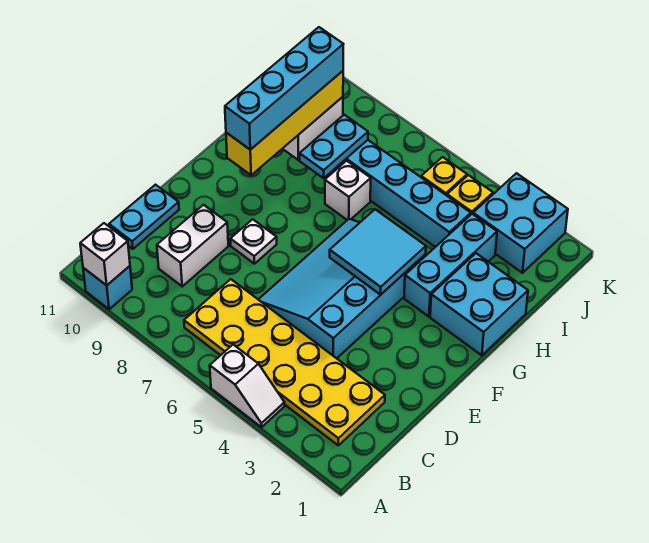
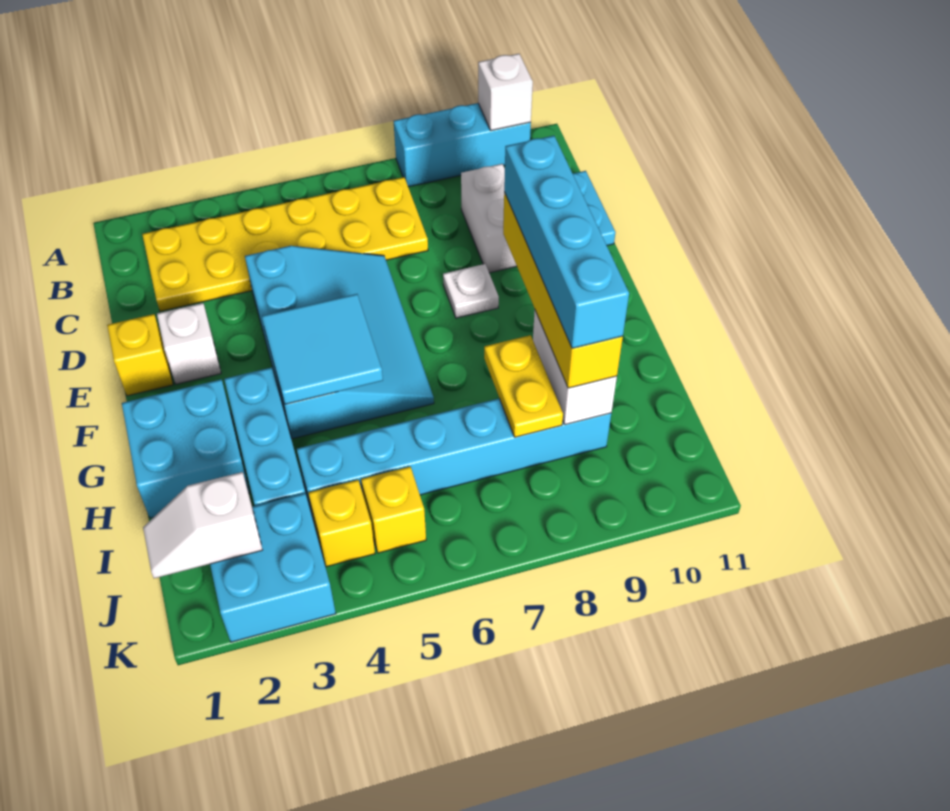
white 1x2 slope [210,345,285,427] -> white 1x2 slope moved to [143,472,262,578]
cyan 1x1 brick [83,266,132,309] -> cyan 1x3 brick [394,103,531,187]
none -> yellow 1x1 brick [107,314,173,396]
white 1x1 brick [325,161,371,220] -> white 1x1 brick moved to [157,303,221,384]
cyan 1x2 plate [300,115,368,178] -> yellow 1x2 plate [484,335,563,437]

